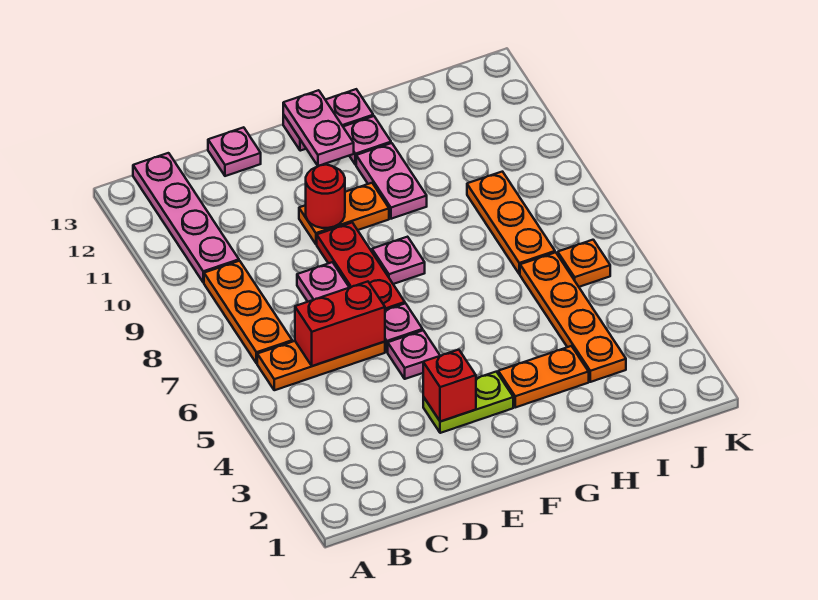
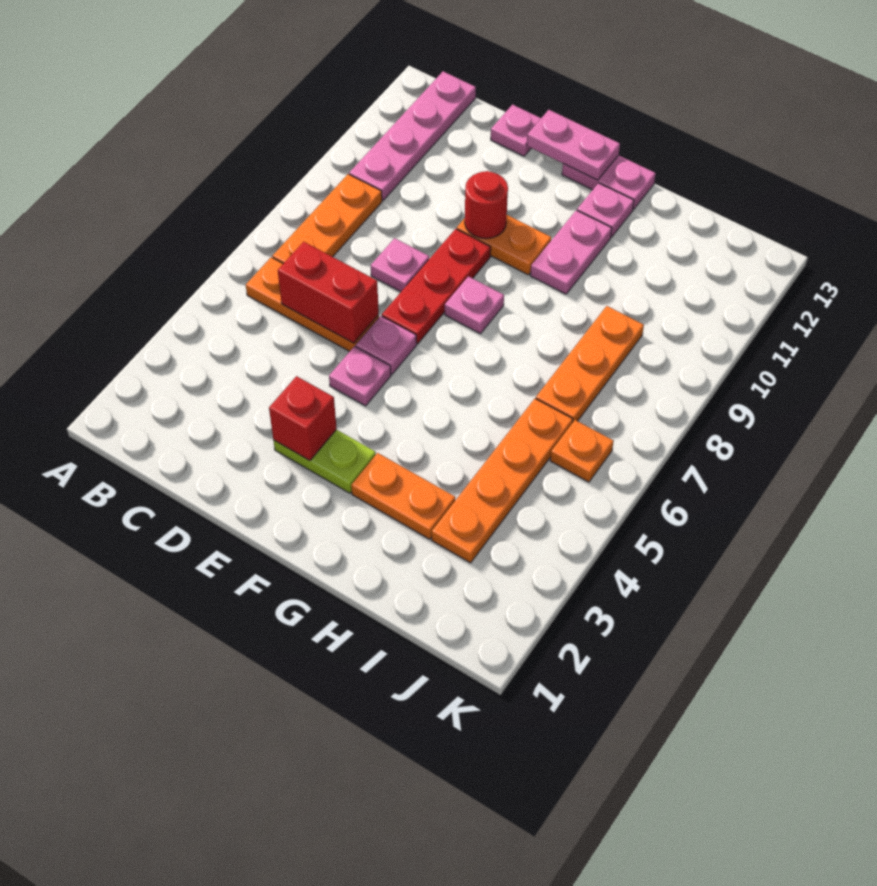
pink 1x2 plate [283,90,354,166] -> pink 1x2 plate turned to [527,110,620,180]

